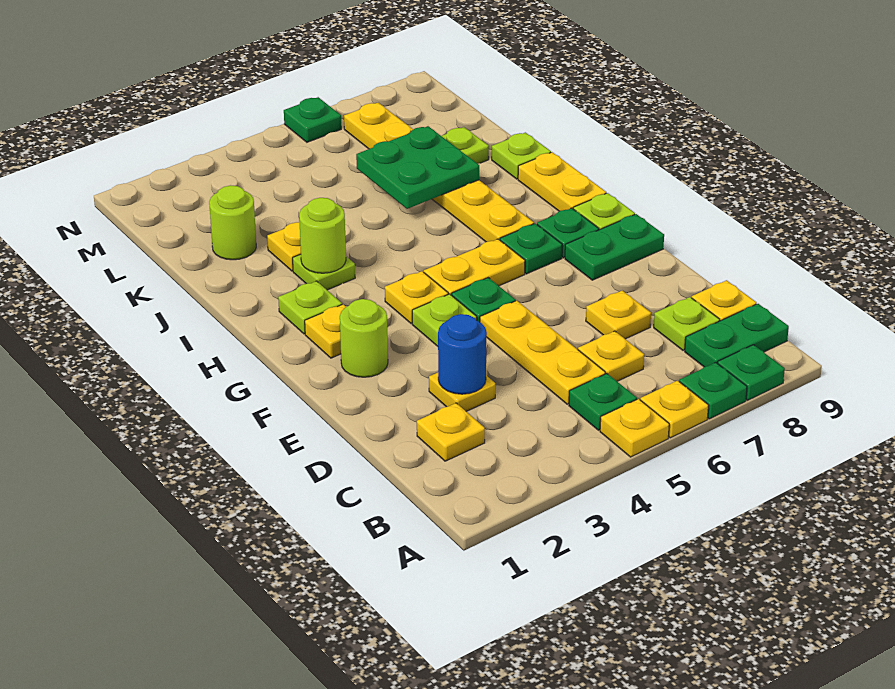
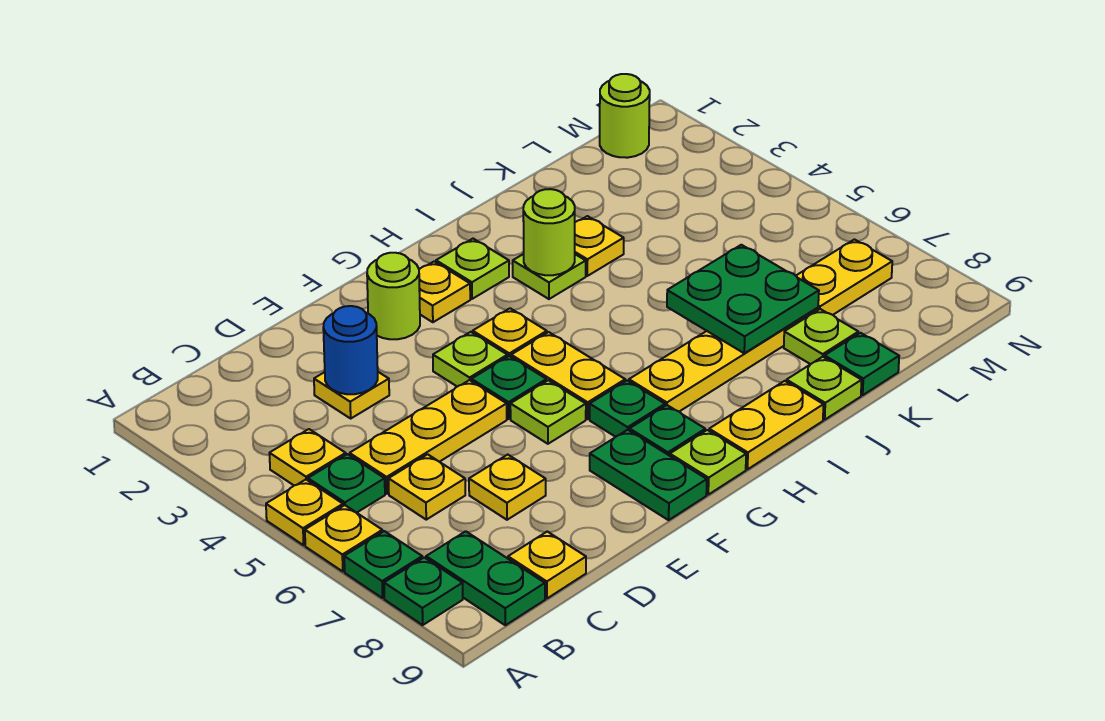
yellow 1x1 plate [417,403,485,461] -> yellow 1x1 plate moved to [269,429,346,486]
lime 1x1 plate [654,297,720,351] -> lime 1x1 plate moved to [510,380,586,444]
lime 1x1 round brick [209,185,256,260] -> lime 1x1 round brick moved to [600,74,650,158]
green 1x1 plate [284,97,341,142] -> green 1x1 plate moved to [825,333,899,395]

